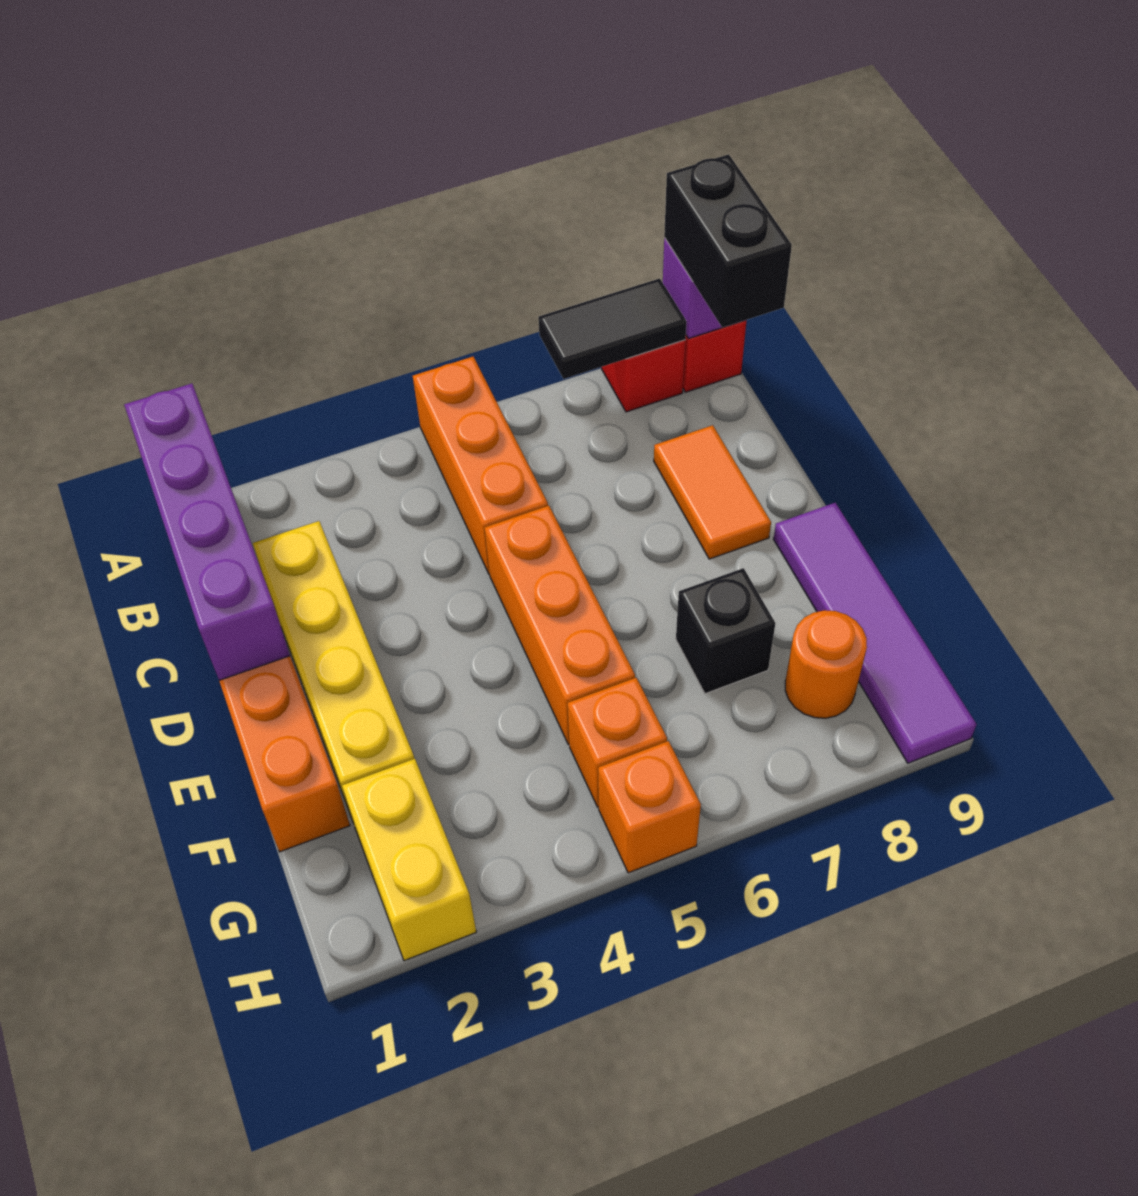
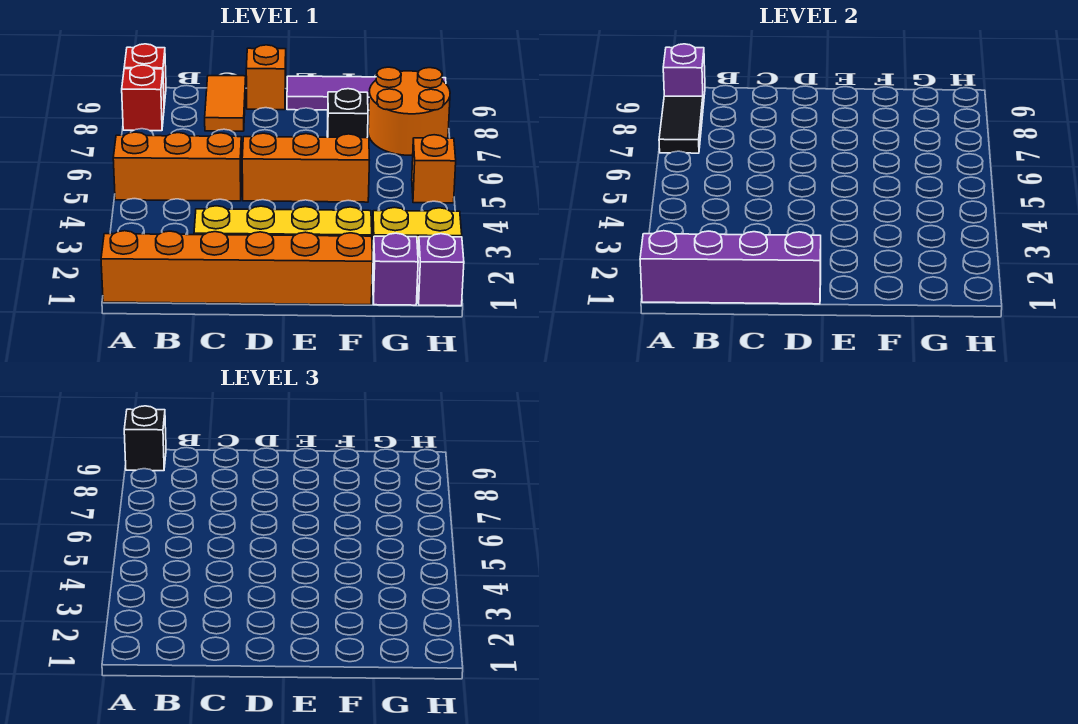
black 1x2 brick [664,154,792,328] -> black 1x1 brick [124,406,166,471]
orange 1x2 tile [654,425,771,559] -> orange 1x2 tile turned to [205,76,246,131]
none -> purple 1x1 brick [373,233,418,305]
orange 1x1 brick [568,678,667,807] -> orange 1x1 brick moved to [246,45,286,110]
orange 1x1 round brick [785,610,867,718] -> orange 2x2 round brick [368,67,450,155]
none -> purple 1x1 brick [417,234,464,306]

